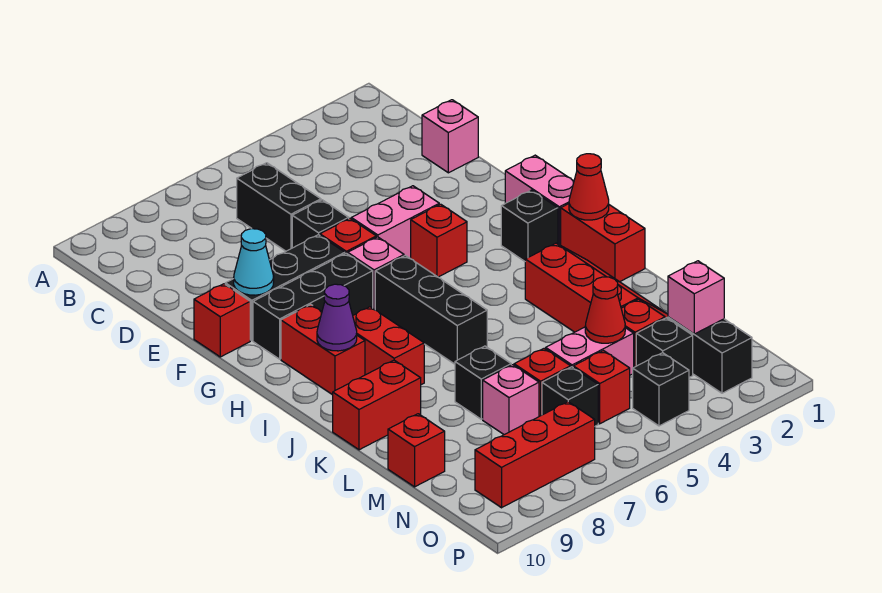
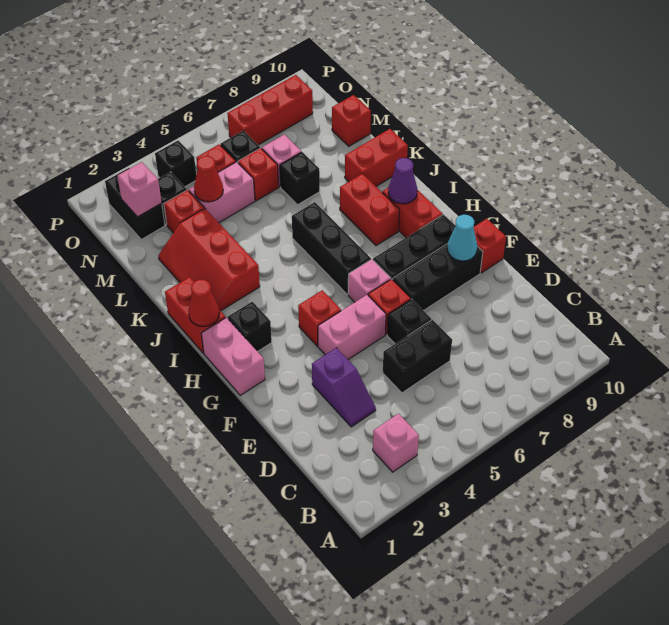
black 1x2 brick [237,163,321,251] -> black 1x2 brick turned to [383,320,452,393]
pink 1x1 brick [422,100,478,173] -> pink 1x1 brick moved to [373,414,419,472]
none -> purple 1x2 slope [312,348,376,427]

